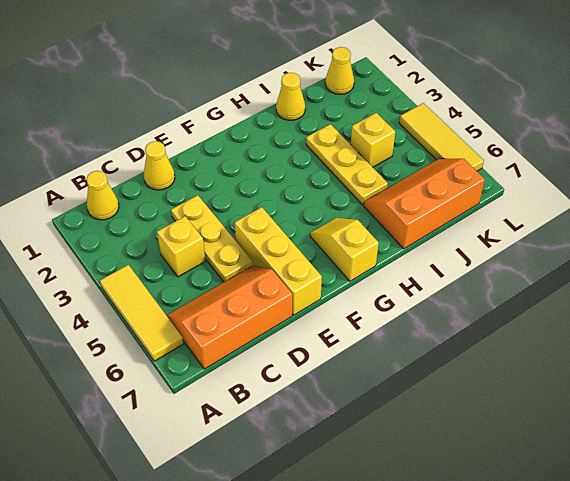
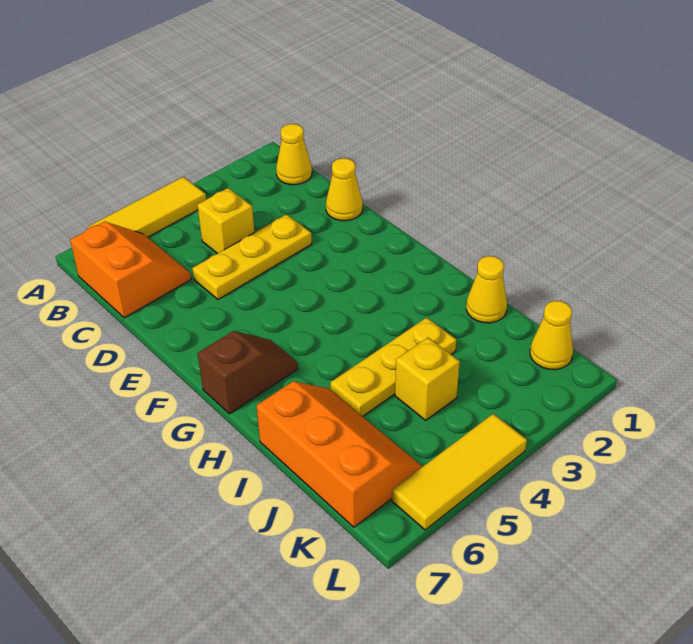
orange 2x3 slope [167,265,292,369] -> orange 2x2 slope [70,221,191,318]
yellow 1x3 brick [235,207,322,315] -> none
yellow 1x2 slope [310,218,379,281] -> brown 1x2 slope [198,331,298,414]

